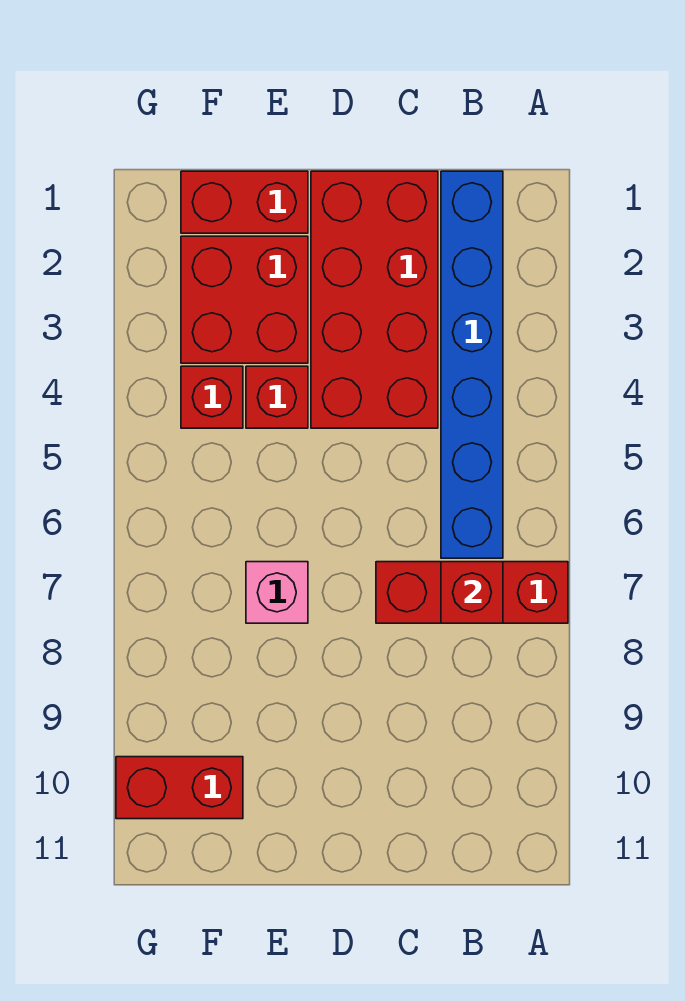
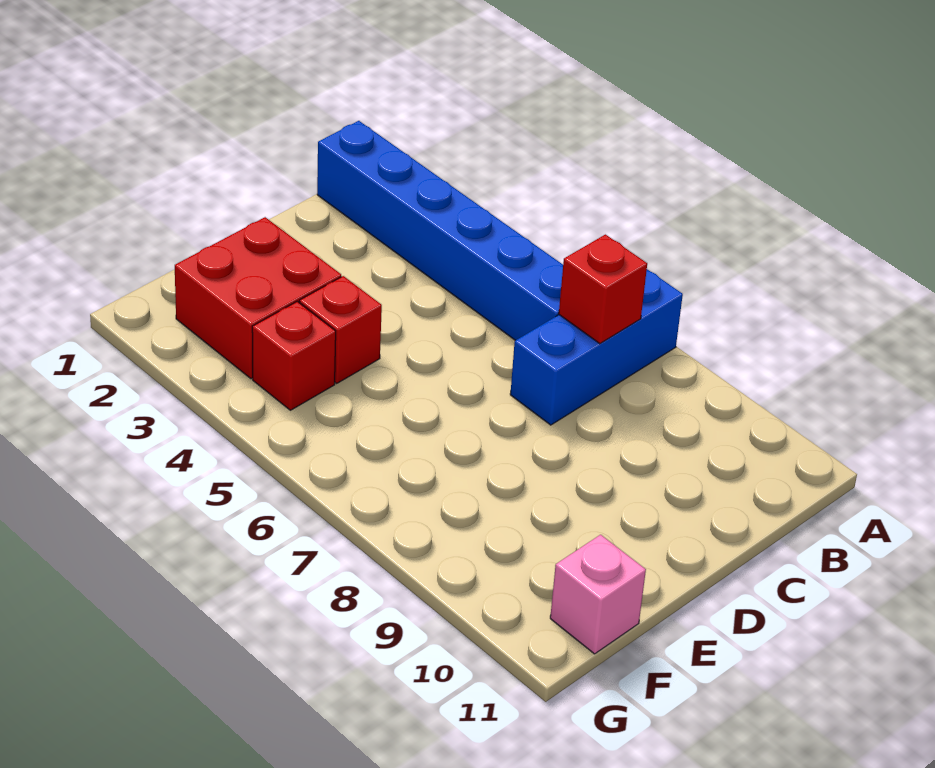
red 1x3 brick [376,562,568,623] -> blue 1x3 brick [510,269,683,425]
red 2x4 brick [311,171,438,428] -> none
red 1x2 brick [181,171,308,233] -> none
pink 1x1 brick [246,562,308,623] -> pink 1x1 brick moved to [550,535,646,654]
red 1x2 brick [116,757,243,819] -> none

